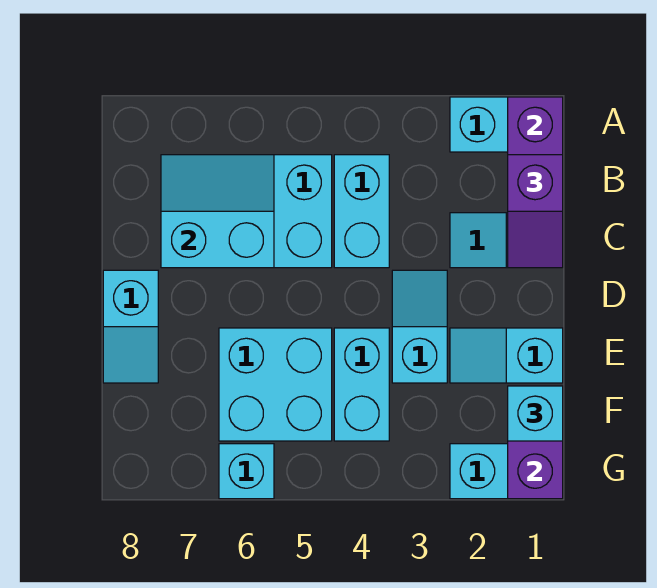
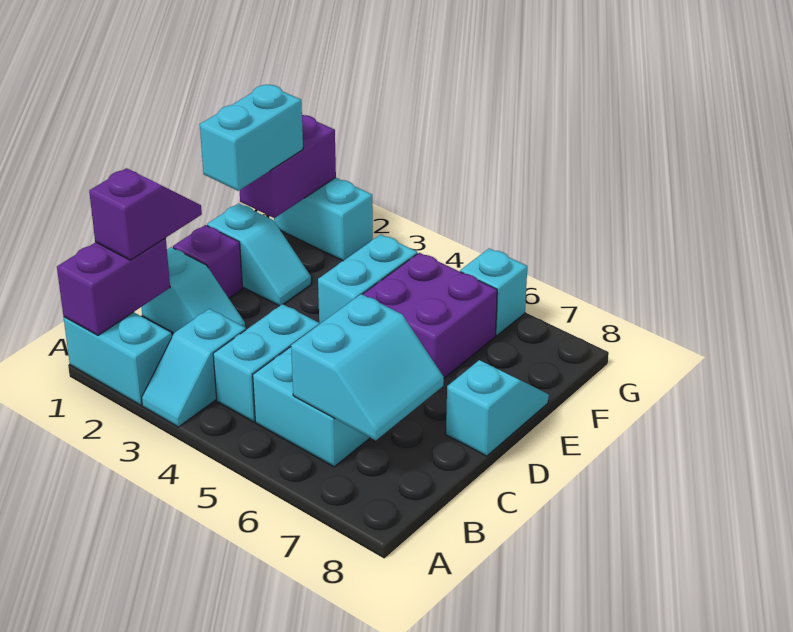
cyan 2x2 slope [161,155,274,268] -> cyan 2x2 slope turned to [291,294,444,440]
none -> purple 1x1 brick [173,225,243,298]
cyan 1x2 slope [392,270,447,383] -> cyan 1x2 slope moved to [142,309,246,427]
cyan 2x2 brick [219,328,332,441] -> purple 2x2 brick [362,253,497,378]
cyan 1x1 brick [508,386,563,441] -> cyan 1x2 brick [200,84,303,191]

